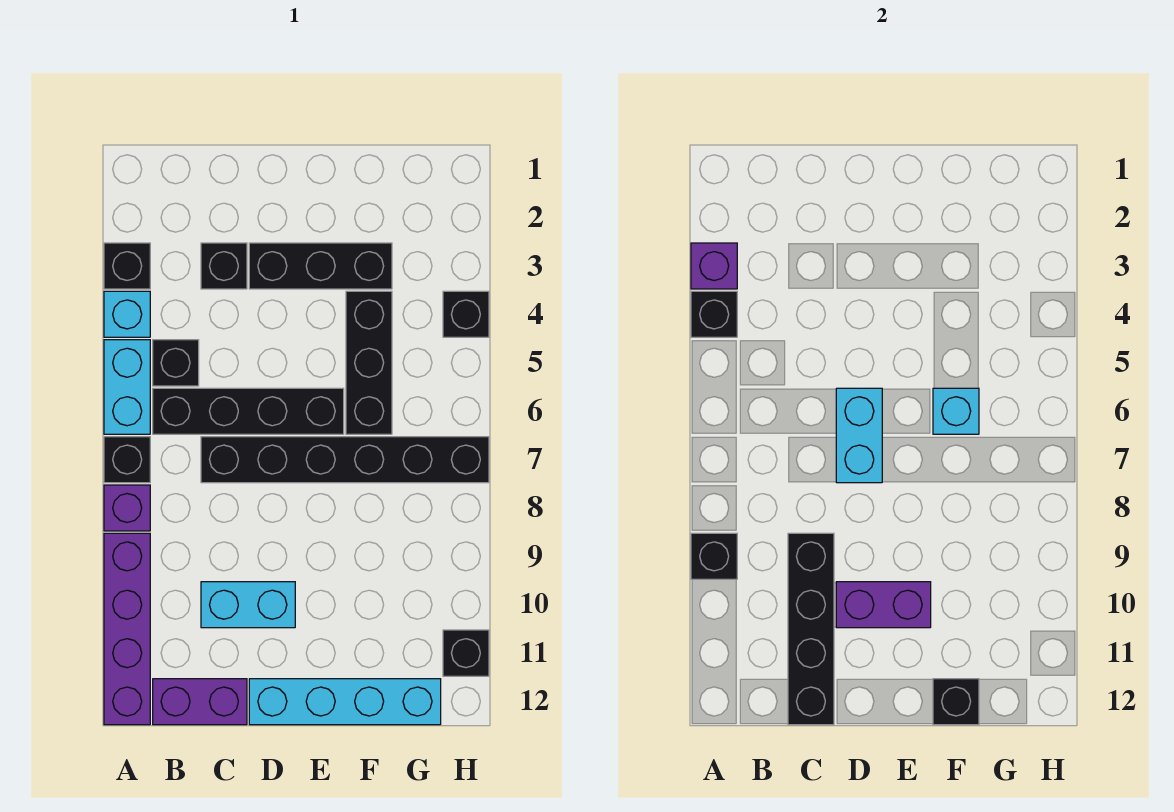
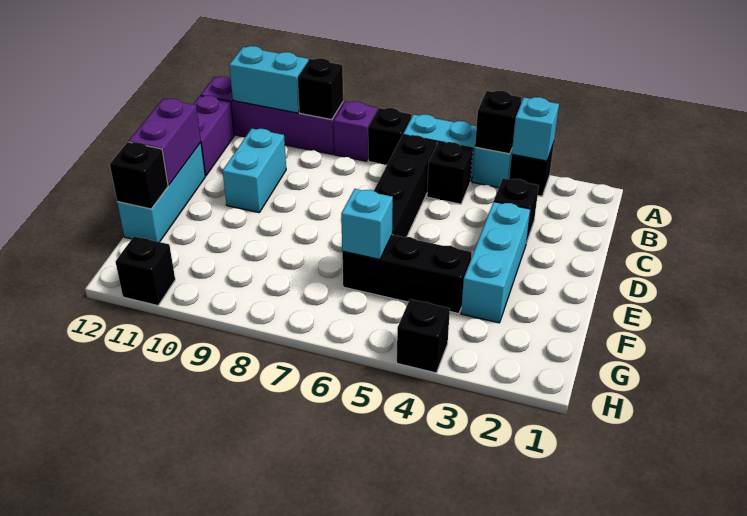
purple 1x1 brick [691,243,737,289] -> cyan 1x1 brick [512,97,559,161]
black 1x6 brick [201,437,489,483] -> none
black 1x4 brick [788,533,834,725] -> none
black 1x3 brick [249,243,392,289] -> cyan 1x3 brick [461,202,531,323]
cyan 1x2 brick [836,388,882,483] -> cyan 1x2 brick moved to [229,46,308,113]
purple 1x2 brick [836,582,931,628] -> purple 1x2 brick moved to [129,99,201,185]
cyan 1x4 brick [249,679,441,725] -> cyan 1x3 brick [117,142,205,242]

